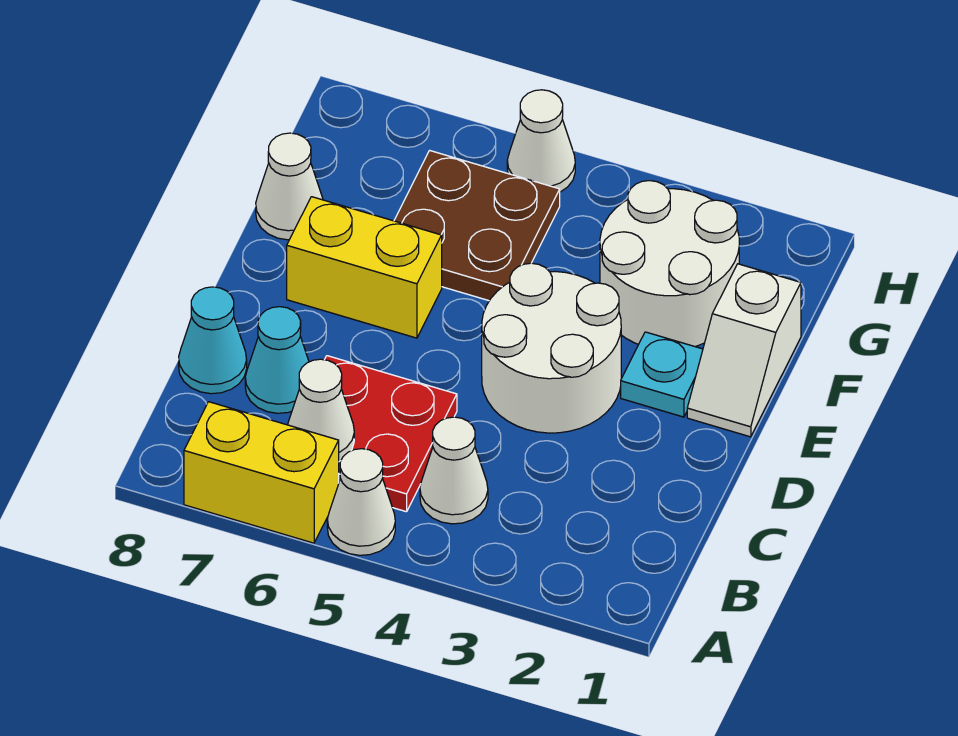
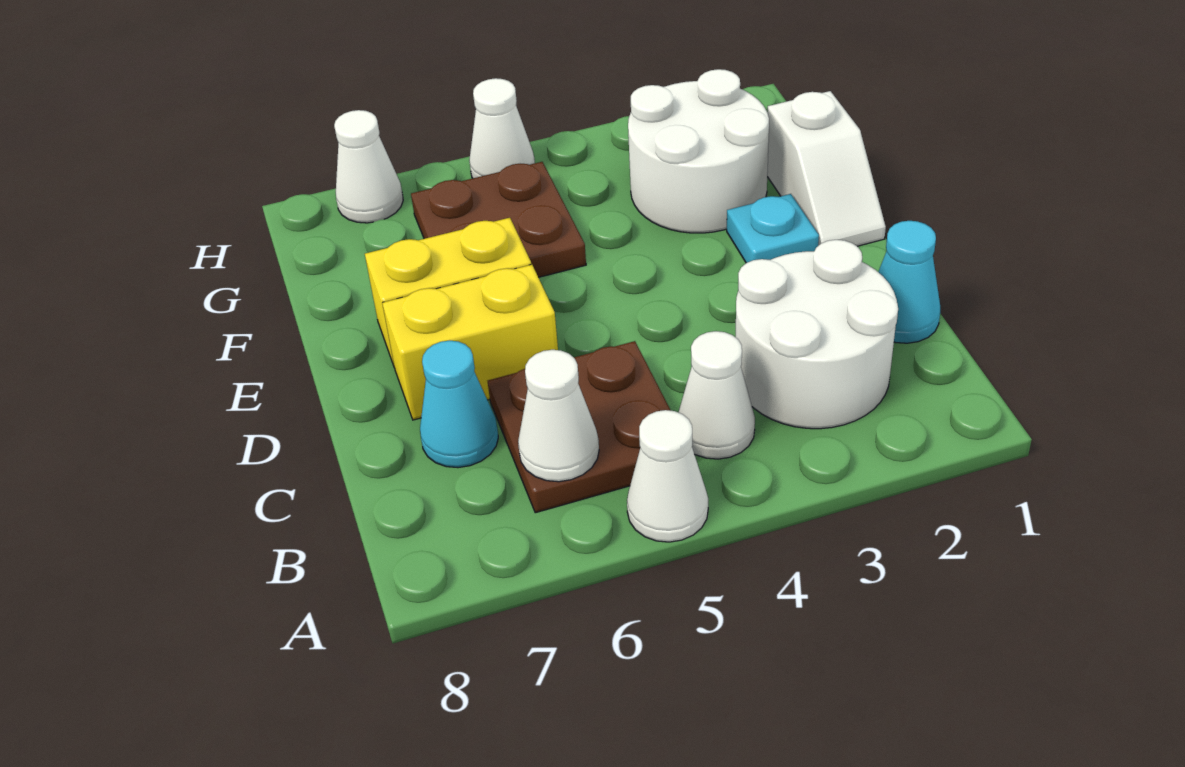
yellow 1x2 brick [184,402,339,543] -> yellow 1x2 brick moved to [382,264,558,420]
red 2x2 plate [325,356,457,512] -> brown 2x2 plate [488,341,671,513]
cyan 1x1 cone [179,287,247,394] -> cyan 1x1 cone moved to [879,221,940,343]
white 2x2 round brick [482,263,621,433] -> white 2x2 round brick moved to [736,240,898,429]
white 1x1 cone [256,133,323,240] -> white 1x1 cone moved to [334,110,403,223]

